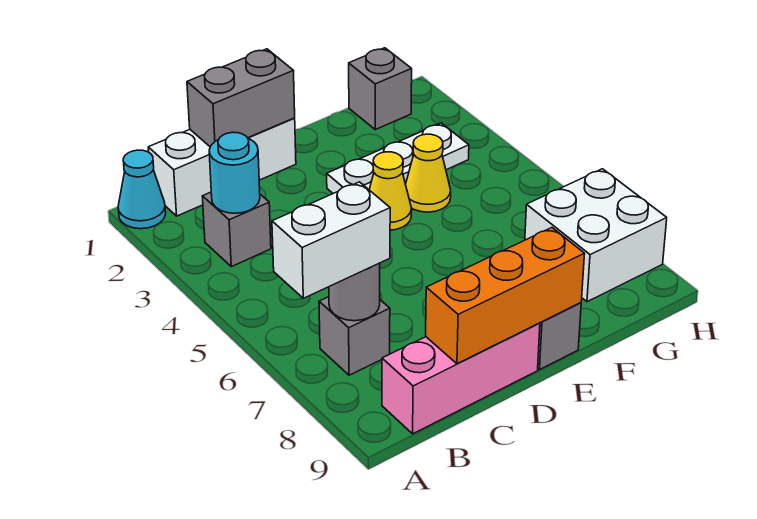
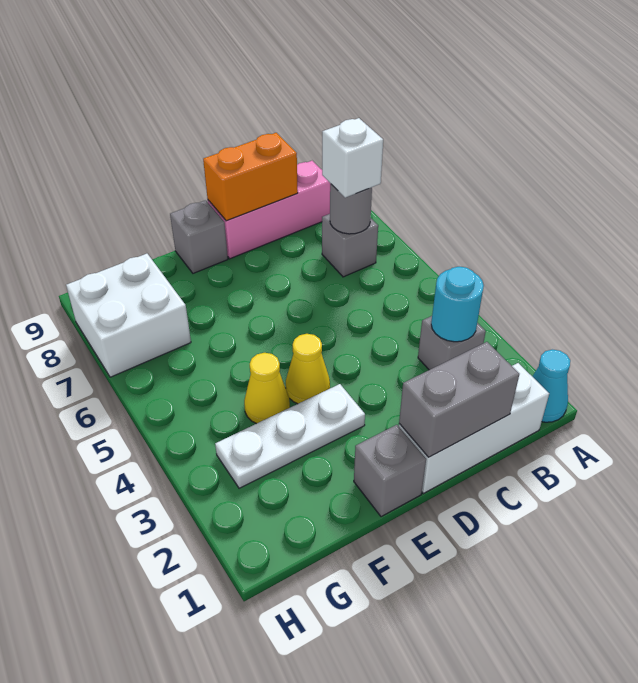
white 1x2 brick [272,182,390,298] -> white 1x1 brick [322,118,383,198]
orange 1x3 brick [426,228,585,364] -> orange 1x2 brick [203,133,298,221]
grey 1x1 brick [349,48,412,130] -> grey 1x1 brick moved to [354,425,426,517]

